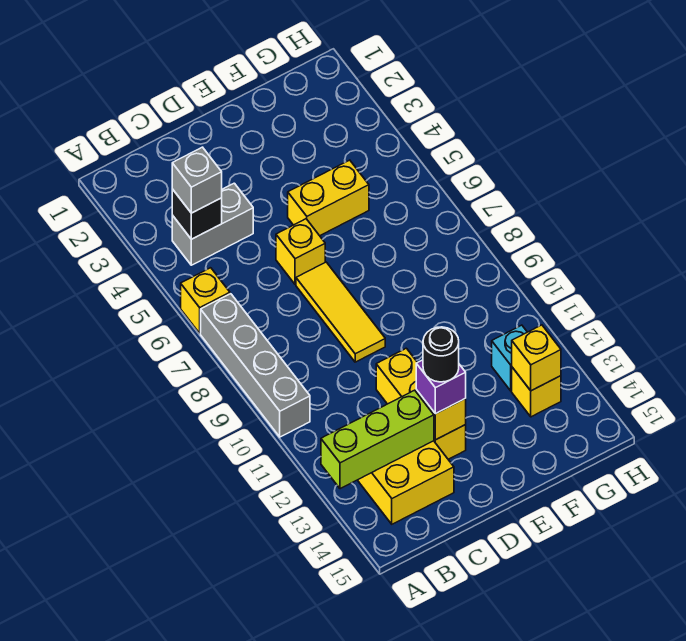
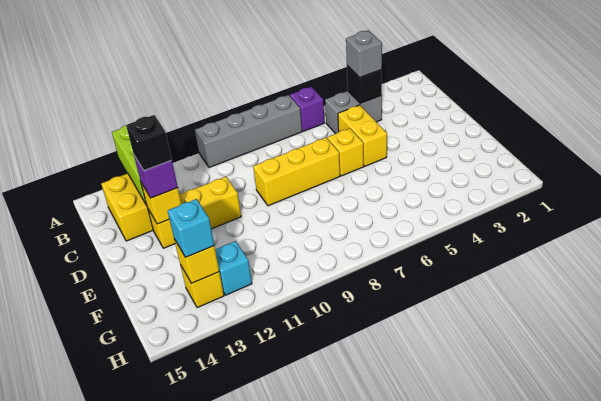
yellow 1x1 brick [181,268,230,333] -> purple 1x1 brick [290,87,325,131]
grey 1x2 brick [172,183,253,265] -> grey 1x2 brick turned to [325,91,382,134]
yellow 1x3 tile [296,262,385,362] -> yellow 1x3 brick [253,138,340,206]
black 1x1 round brick [423,327,459,382] -> black 1x1 brick [126,115,172,171]
yellow 1x2 brick [288,160,369,236] -> yellow 1x2 brick moved to [338,105,387,166]
none -> cyan 1x1 brick [168,199,214,257]

